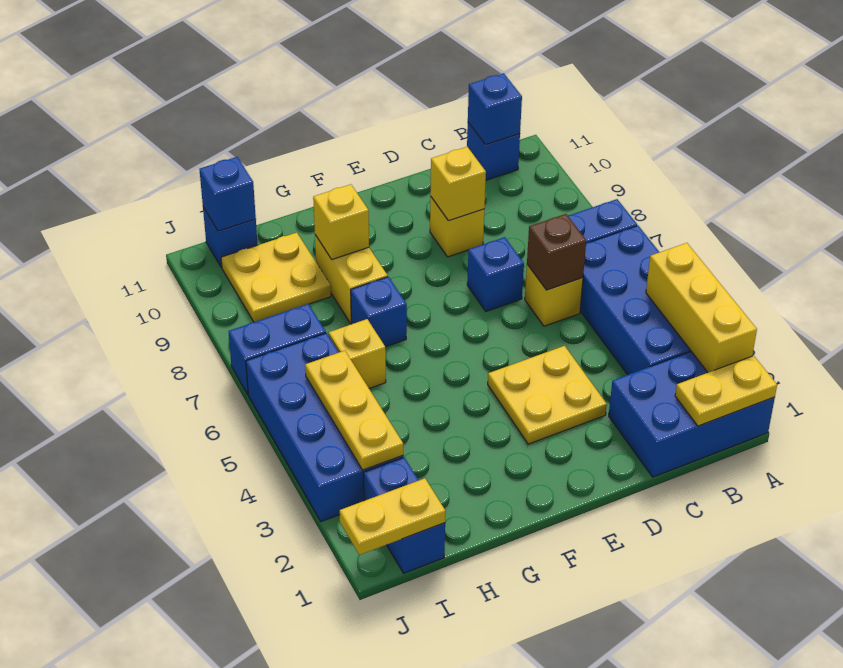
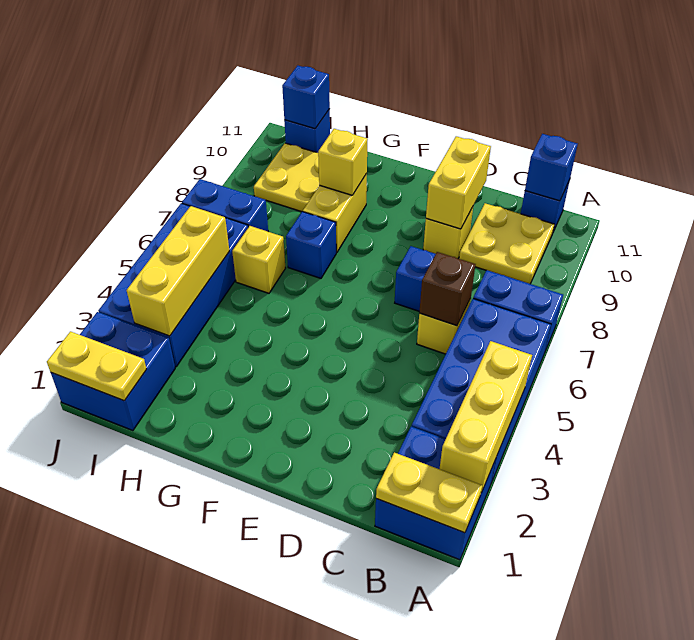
blue 2x3 brick [609,352,775,477] -> blue 2x2 brick [375,426,496,560]
yellow 2x2 plate [488,346,607,444] -> yellow 2x2 plate moved to [459,203,555,284]
yellow 1x1 brick [430,147,486,221] -> yellow 1x2 brick [426,136,491,229]
blue 1x2 brick [364,457,445,573] -> blue 2x2 brick [51,312,175,431]
yellow 1x3 plate [305,351,403,470] -> yellow 1x3 brick [127,206,229,336]

